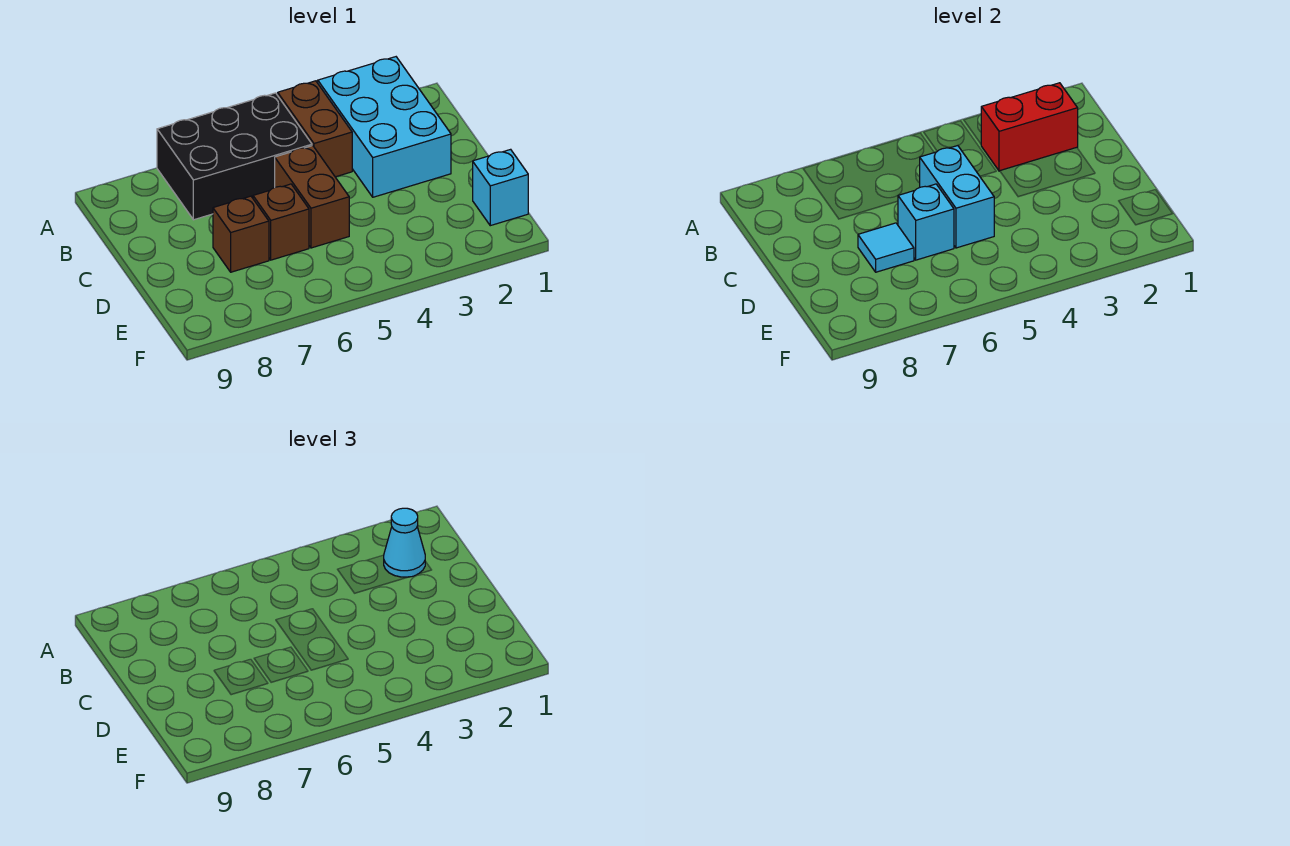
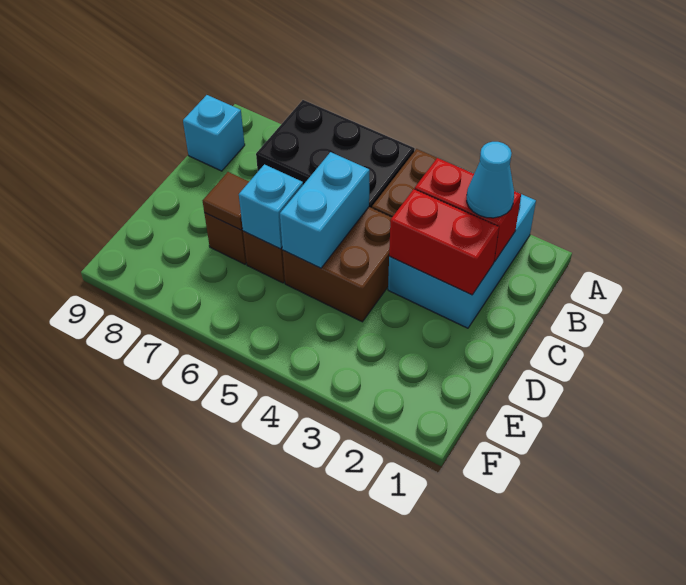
none -> red 1x2 brick [389,189,499,295]
brown 1x2 brick [275,146,349,248] -> brown 2x2 brick [283,207,392,322]
cyan 1x1 tile [858,223,914,272] -> brown 1x1 tile [203,172,249,230]
cyan 1x1 brick [473,149,528,226] -> cyan 1x1 brick moved to [183,95,245,171]

